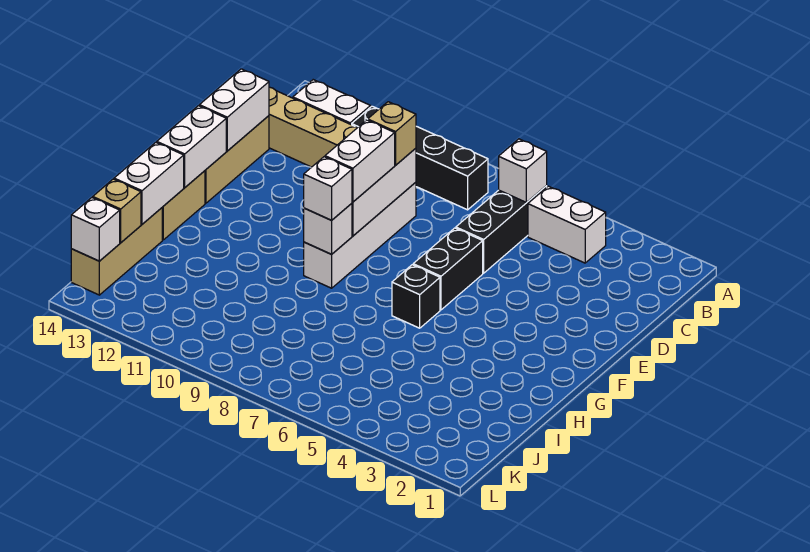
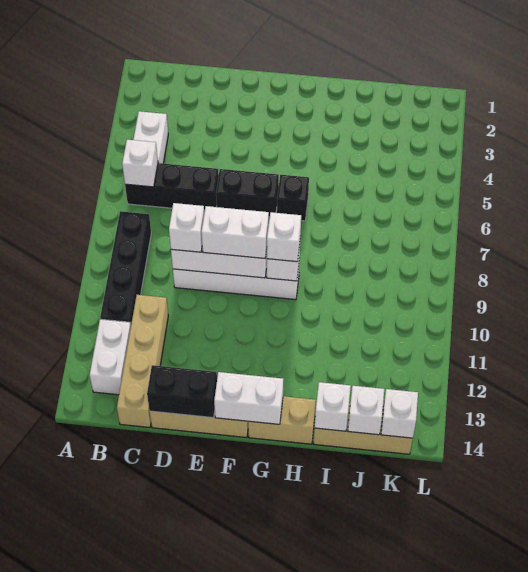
tan 1x1 brick [368,102,416,165] -> white 1x1 brick [169,203,204,252]
white 1x2 brick [199,69,269,151] -> black 1x2 brick [147,365,217,418]
white 1x2 brick [114,142,184,224] -> white 1x1 brick [315,382,351,431]
tan 1x1 brick [93,179,141,243] -> white 1x1 brick [348,386,384,435]

